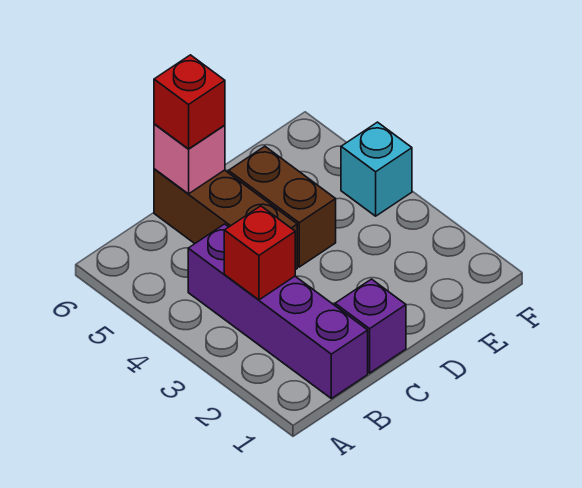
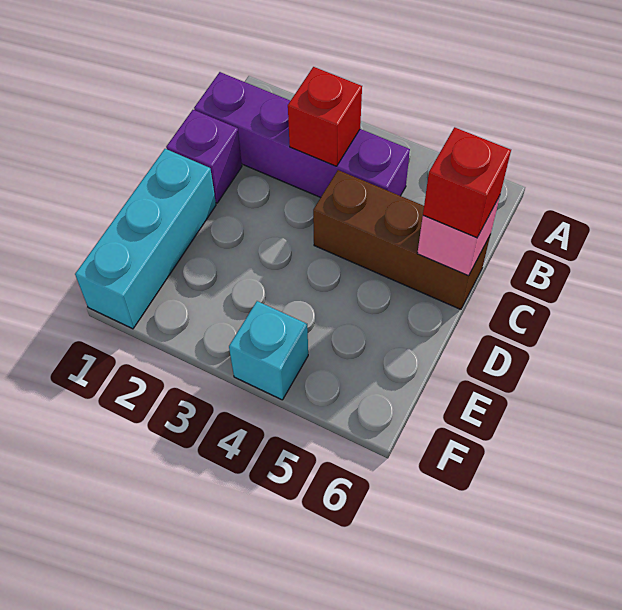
none -> cyan 1x3 brick [75,149,216,329]
brown 1x2 brick [228,146,336,267] -> none

